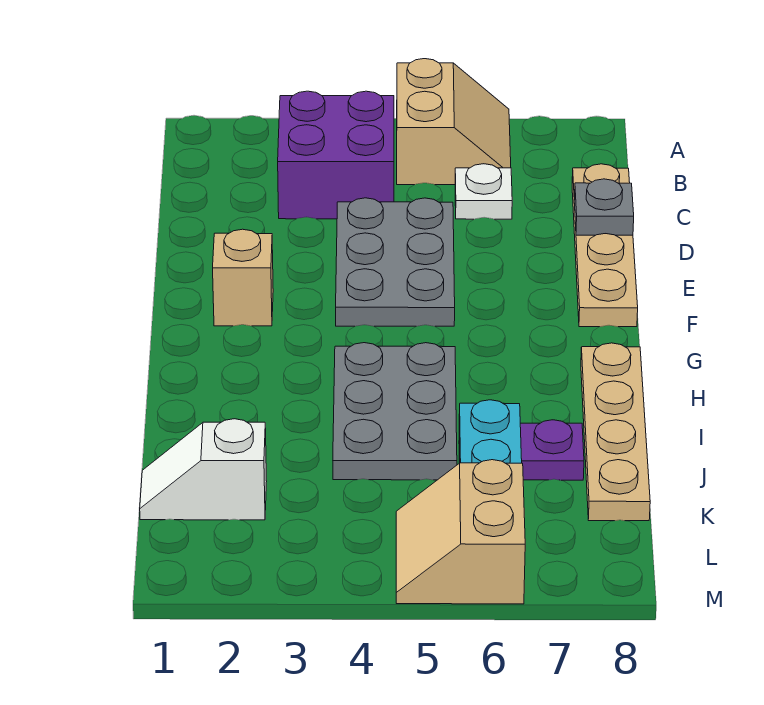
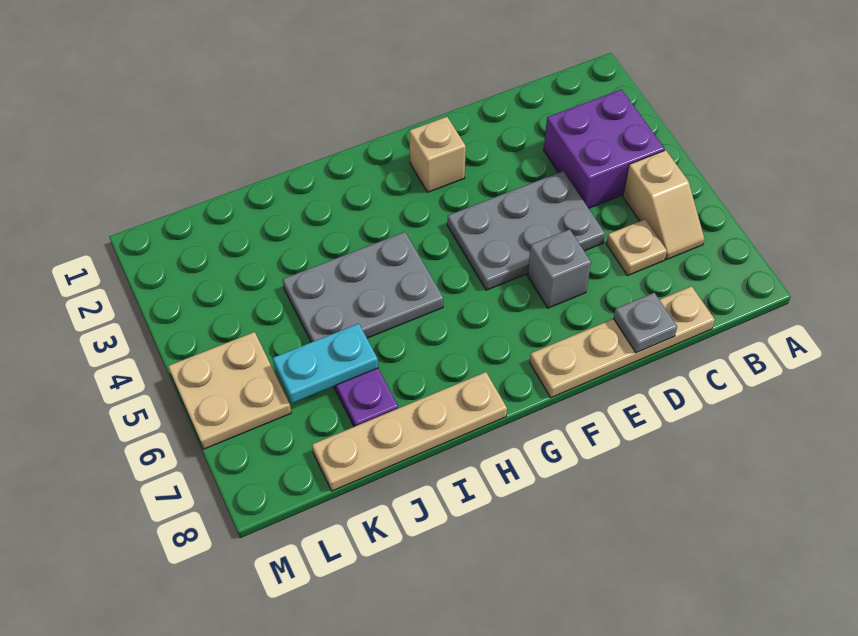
tan 2x2 slope [397,59,511,185] -> tan 1x2 slope [623,150,704,260]
white 1x1 plate [455,164,512,219] -> tan 1x1 plate [606,219,667,275]
none -> grey 1x1 brick [527,229,591,308]
white 1x2 slope [140,419,267,520] -> none
tan 2x2 slope [396,460,525,604] -> tan 2x2 plate [168,332,291,449]

